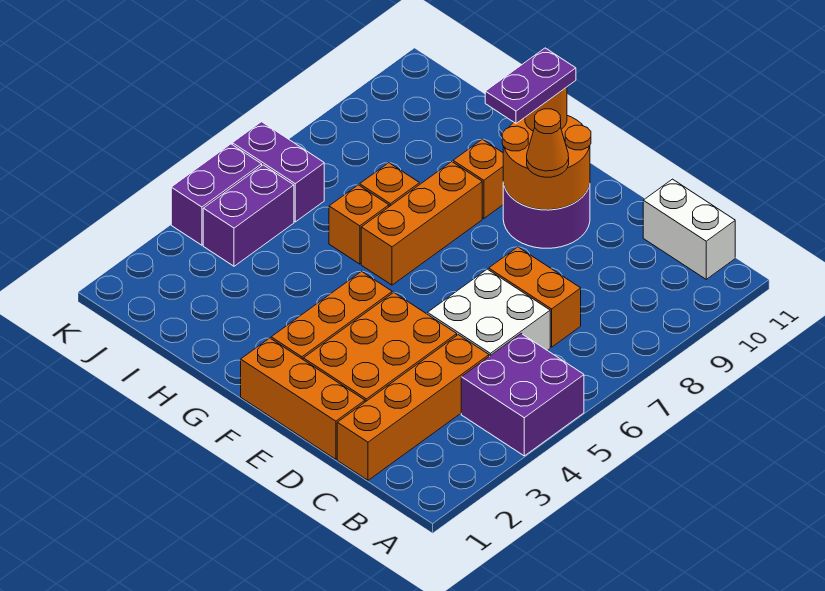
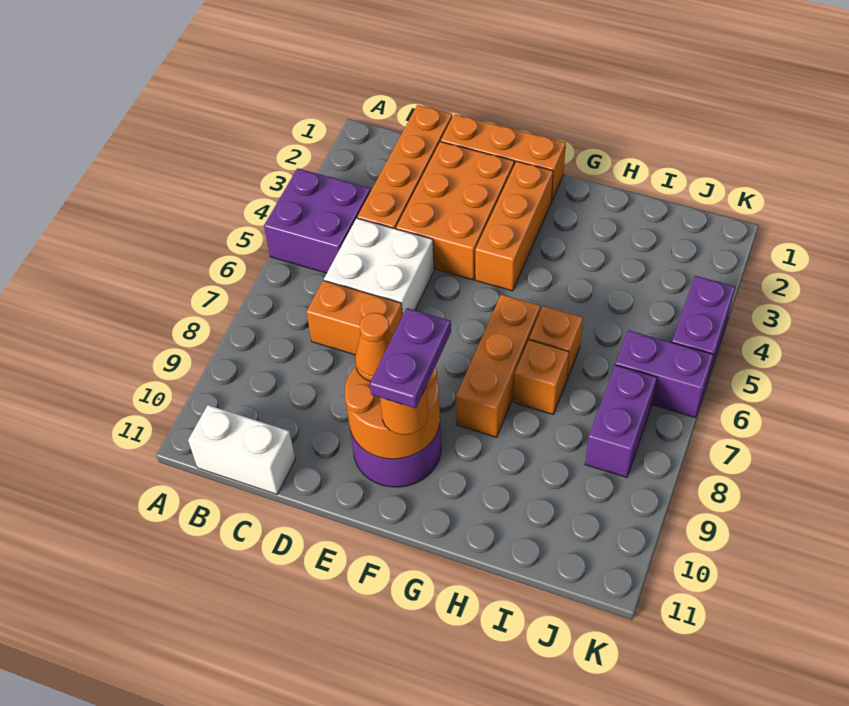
orange 1x1 brick [453,139,503,218] -> none
purple 1x2 brick [203,165,294,266] -> purple 1x2 brick moved to [585,365,657,478]

